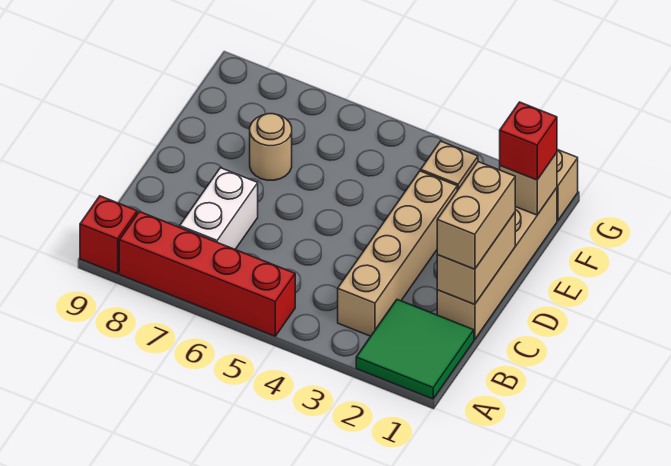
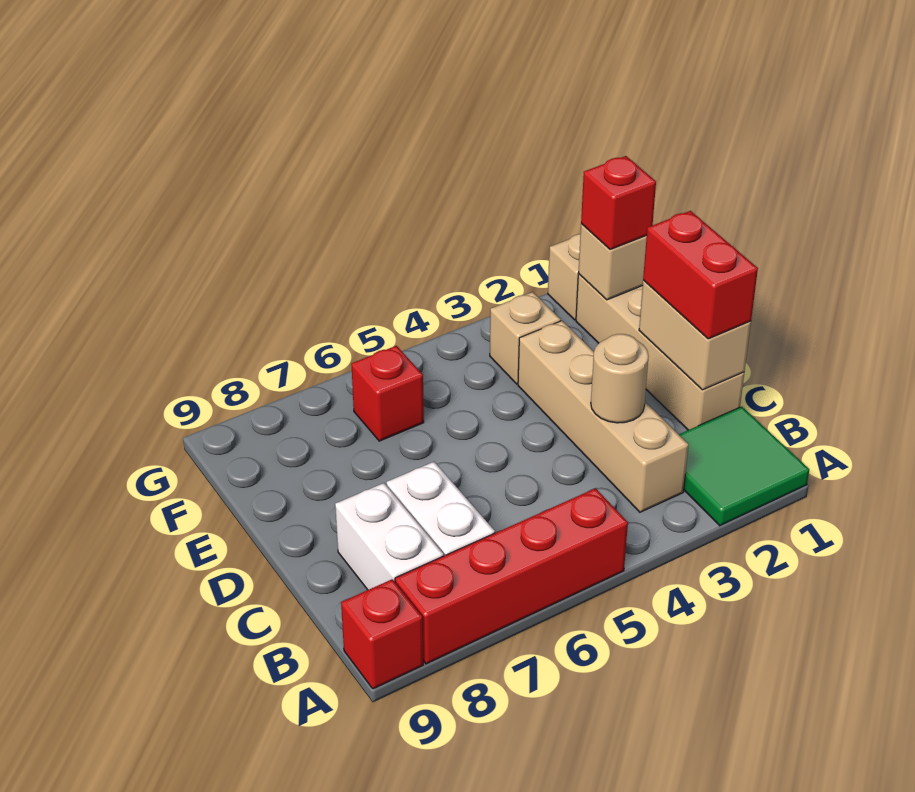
none -> white 1x2 brick [335,483,444,590]
tan 1x2 brick [437,162,515,269] -> red 1x2 brick [643,211,758,339]
tan 1x1 round brick [250,114,292,180] -> tan 1x1 round brick moved to [591,334,649,423]
none -> red 1x1 brick [351,346,424,441]

